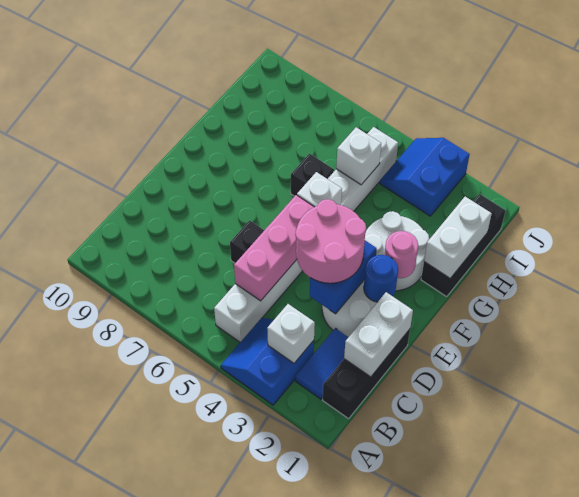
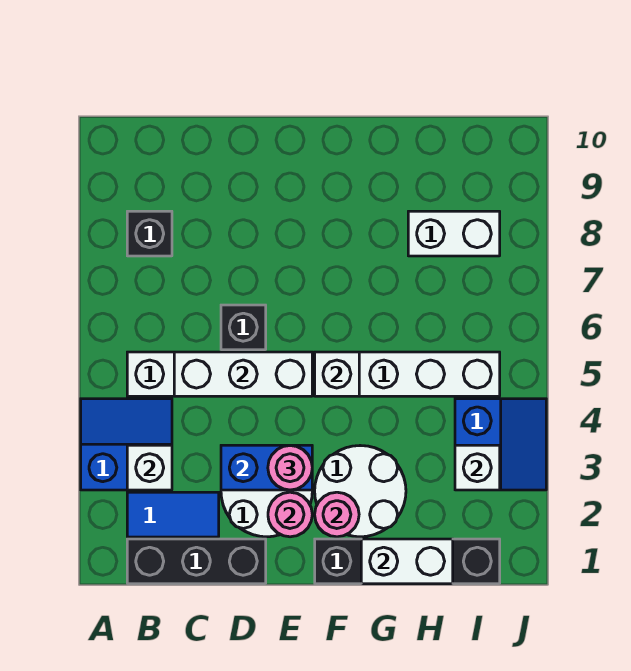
white 1x2 brick [344,292,413,377] -> white 1x2 brick moved to [408,211,500,256]
pink 1x3 brick [234,195,314,301] -> white 1x3 brick [174,352,312,396]
pink 2x2 round brick [295,199,366,283] -> pink 1x1 round brick [268,445,312,490]
blue 1x1 round brick [364,255,398,302] -> pink 1x1 round brick [268,492,312,537]
black 1x3 brick [421,194,506,297] -> black 1x4 brick [315,539,500,584]
black 1x1 brick [291,154,334,196] -> black 1x1 brick moved to [127,211,172,256]
white 1x1 brick [336,127,381,185] -> white 1x1 brick moved to [455,445,500,490]
blue 2x2 slope [380,138,470,216] -> blue 2x2 slope turned to [455,399,546,490]

